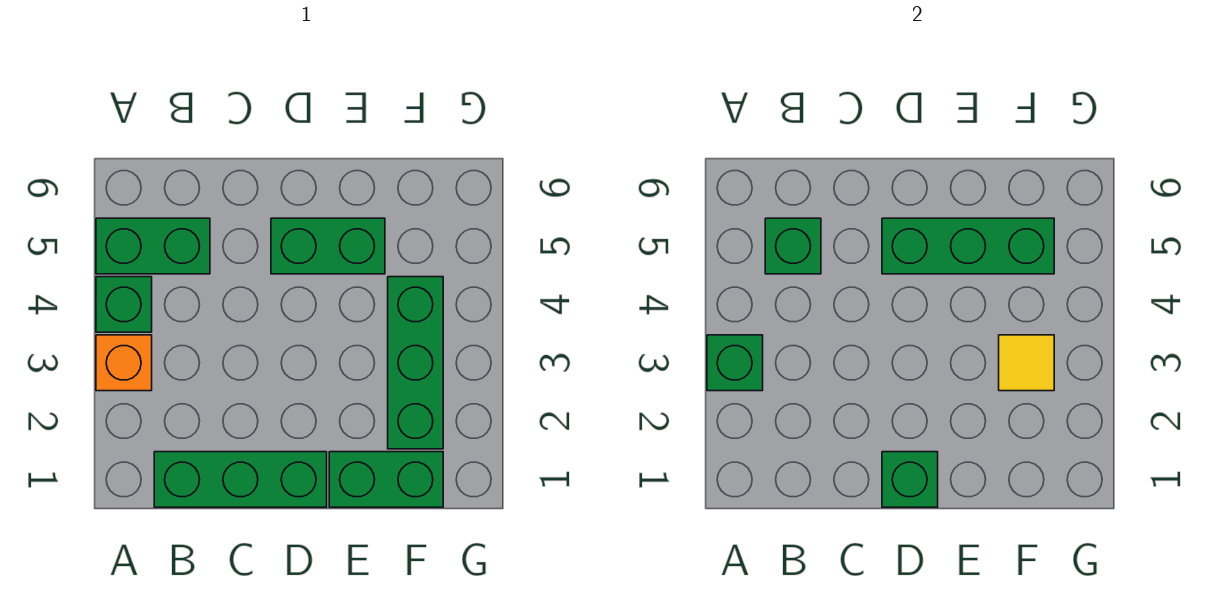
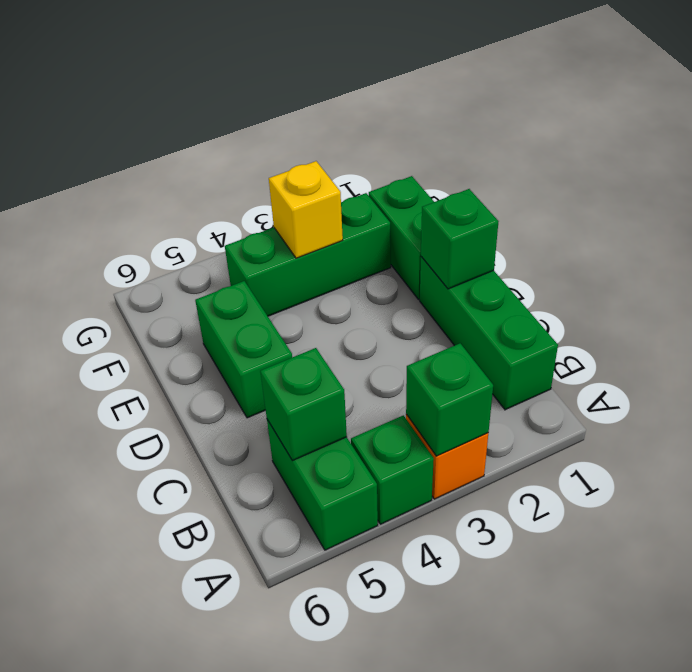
green 1x3 brick [882,218,1054,274] -> none
yellow 1x1 tile [999,335,1054,391] -> yellow 1x1 brick [269,161,343,258]

